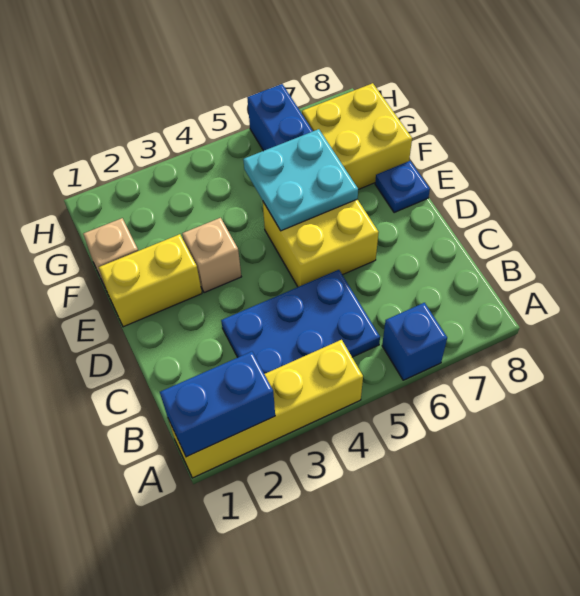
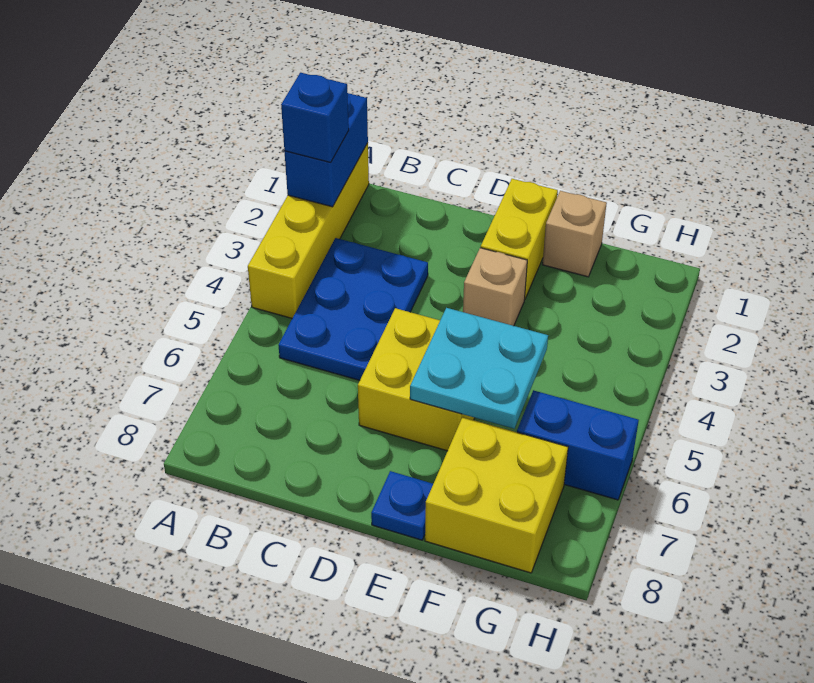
blue 1x1 brick [382,303,447,380] -> blue 1x1 brick moved to [281,73,349,162]

